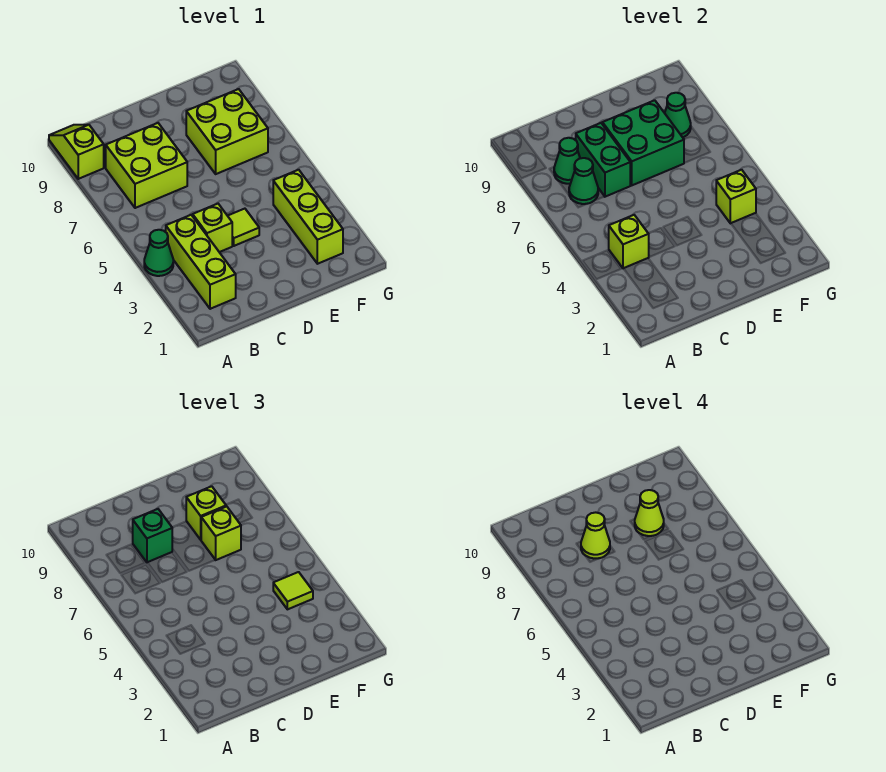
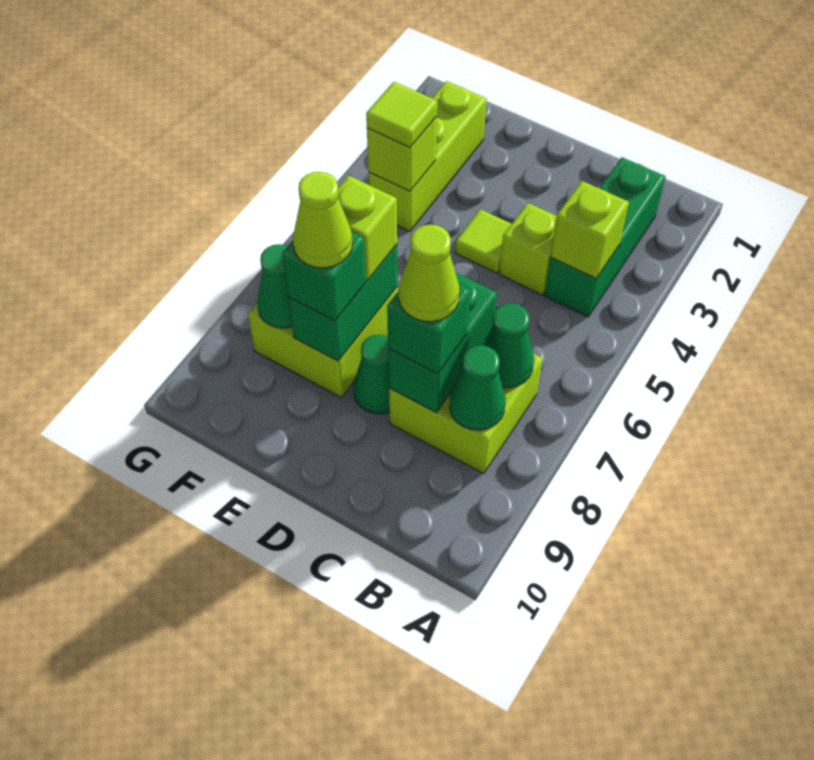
green 1x1 cone [144,230,173,276] -> green 1x1 cone moved to [353,335,390,414]
lime 1x2 slope [49,125,104,179] -> none
lime 1x3 brick [166,215,236,309] -> green 1x3 brick [544,157,666,317]
green 2x2 brick [602,100,684,185] -> green 1x2 brick [288,245,398,361]
lime 1x1 brick [186,486,226,540] -> green 1x1 brick [282,232,366,321]

